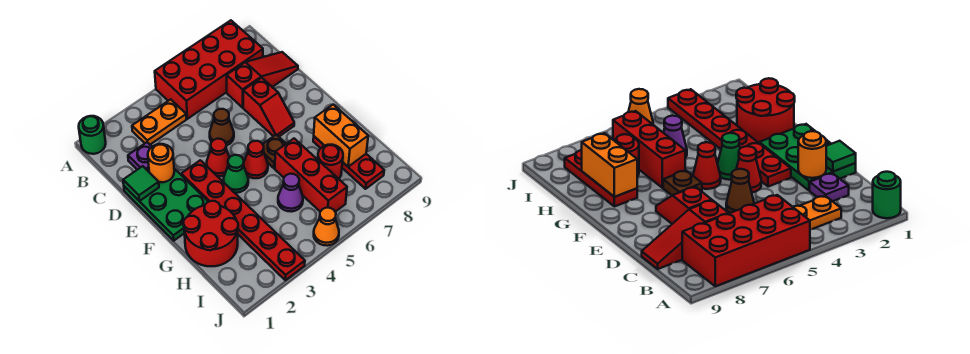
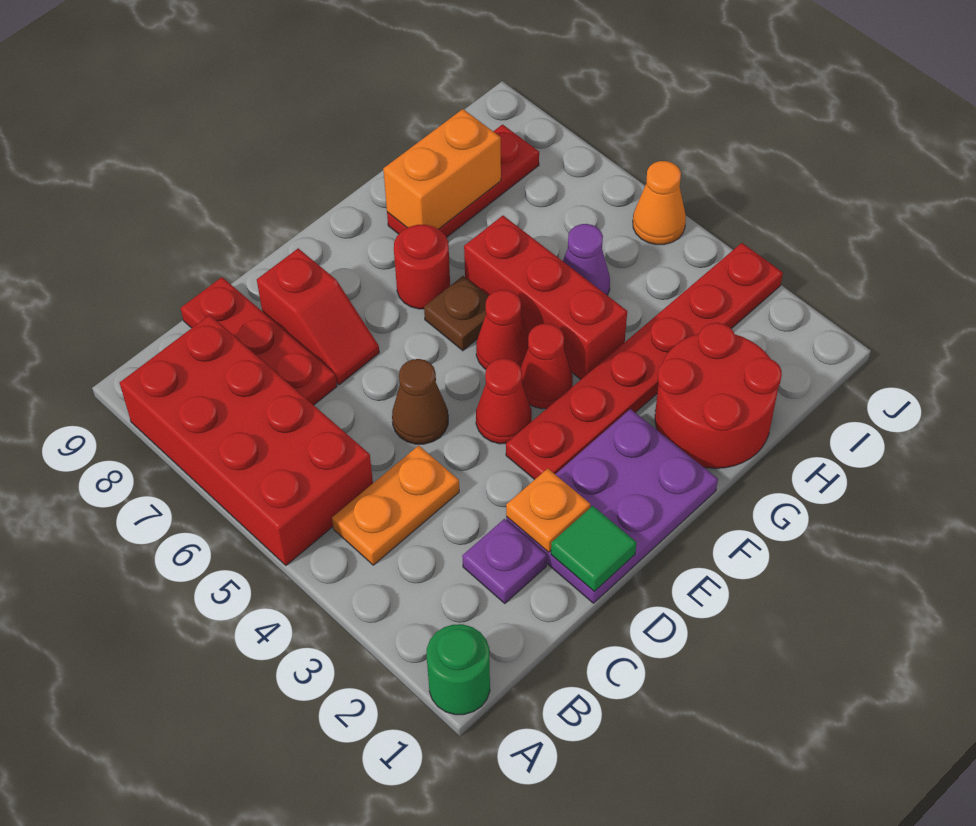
orange 1x2 plate [132,99,186,145] -> orange 1x2 plate turned to [332,446,459,565]
red 1x3 slope [227,52,298,108] -> red 1x3 plate [181,277,337,405]
green 2x3 plate [124,168,208,241] -> purple 2x3 plate [506,409,718,603]
orange 1x1 round brick [148,144,174,182] -> orange 1x1 plate [506,469,591,552]
red 1x2 slope [243,78,294,136] -> red 1x2 slope turned to [257,248,379,385]
green 1x1 cone [224,155,248,193] -> red 1x1 cone [521,324,573,409]
red 1x3 brick [275,139,347,212] -> red 1x3 brick turned to [464,216,627,379]
red 1x1 round brick [318,145,343,179] -> red 1x1 round brick moved to [394,225,450,309]

